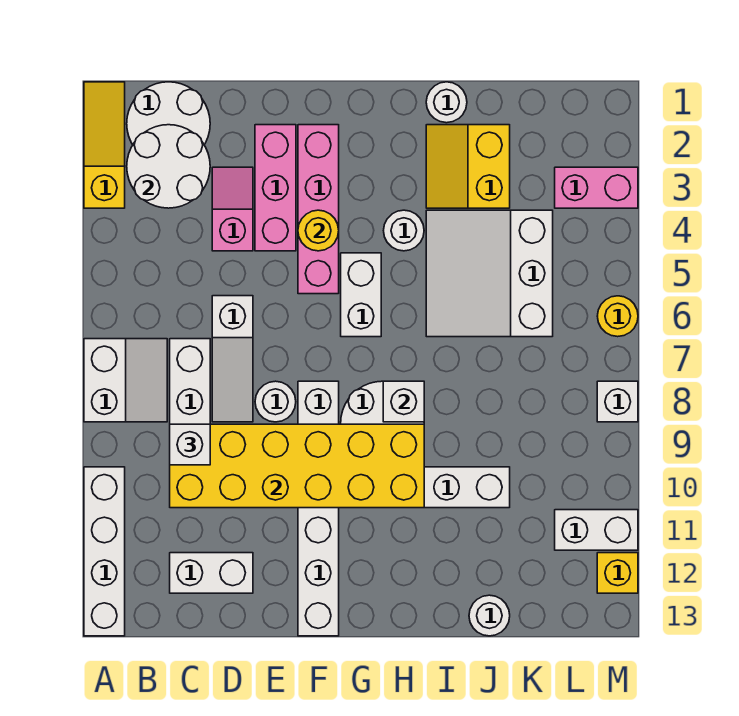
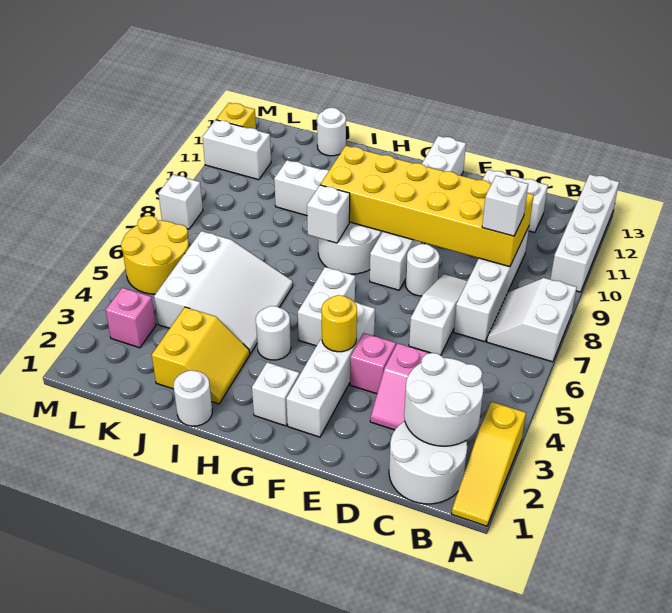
pink 1x3 brick [255,125,296,251] -> pink 1x1 brick [350,333,396,394]
pink 1x4 brick [298,125,339,294] -> white 1x4 brick [286,302,375,437]
none -> white 1x1 brick [252,362,299,426]
pink 1x2 brick [555,167,638,208] -> pink 1x1 brick [106,288,156,348]
yellow 1x1 round brick [597,296,638,337] -> yellow 2x2 round brick [121,216,189,294]

